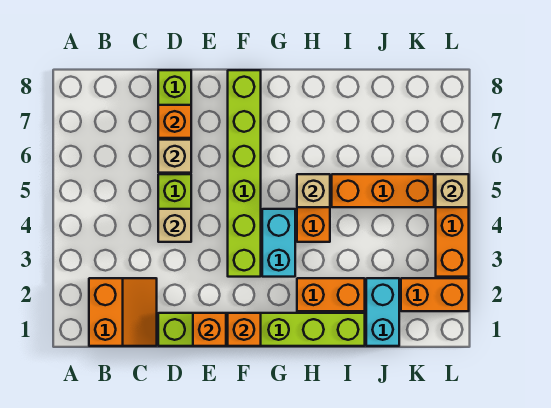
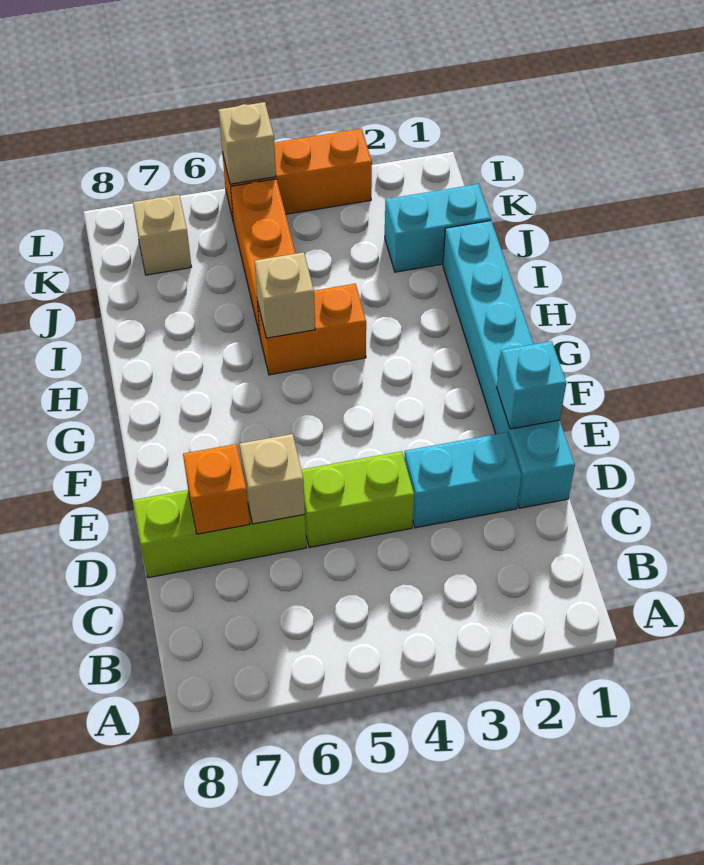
orange 2x2 slope [89,278,157,346] -> none
lime 1x6 brick [158,313,365,346] -> cyan 1x6 brick [443,221,575,508]
tan 1x1 brick [158,209,191,242] -> tan 1x1 brick moved to [133,195,191,275]
orange 1x1 brick [193,313,226,346] -> cyan 1x1 brick [497,341,566,429]
orange 1x1 brick [228,313,261,346] -> none
lime 1x6 brick [228,70,261,277] -> none
cyan 1x2 brick [262,209,295,277] -> cyan 1x2 brick moved to [404,432,522,528]
orange 1x2 brick [297,278,365,311] -> none
orange 1x2 brick [401,278,469,311] -> none

